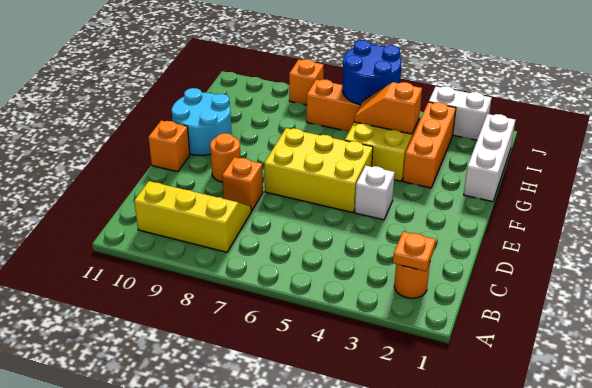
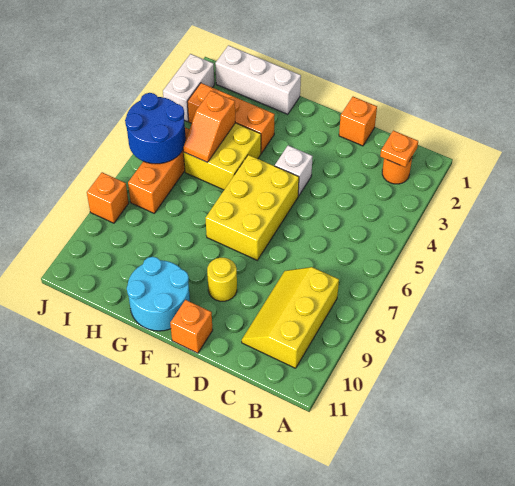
orange 1x1 brick [222,157,263,211] -> orange 1x1 brick moved to [339,97,377,146]
orange 1x1 round brick [210,133,241,182] -> yellow 1x1 round brick [207,258,237,301]

